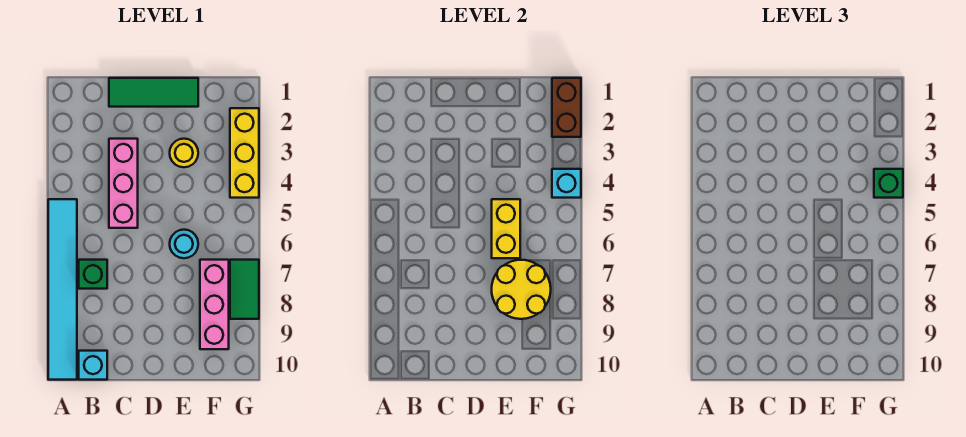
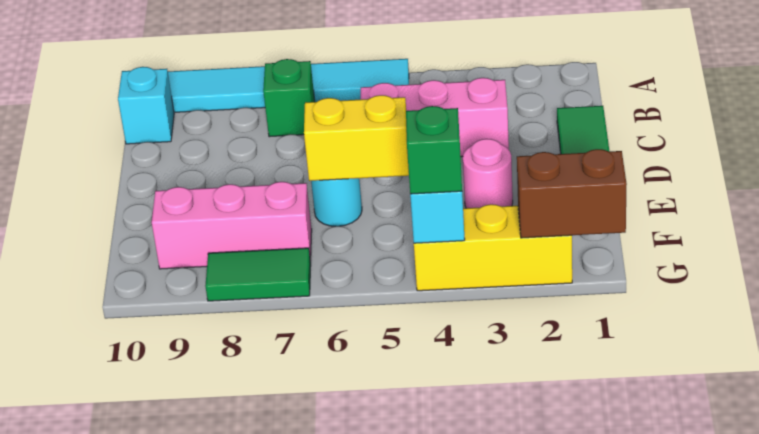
yellow 1x1 round brick [170,139,198,167] -> pink 1x1 round brick [463,139,513,208]
yellow 2x2 round brick [492,260,551,319] -> none

